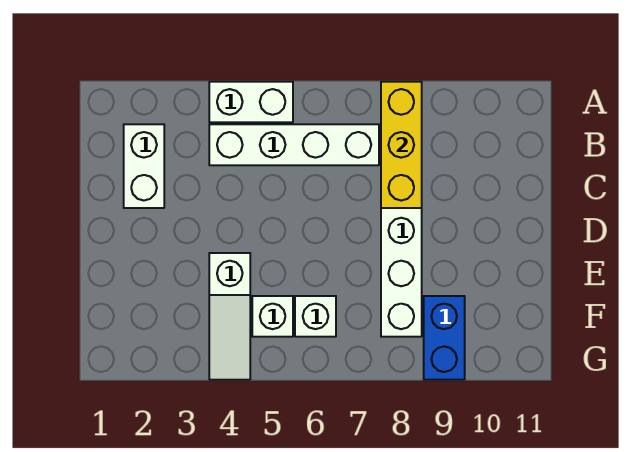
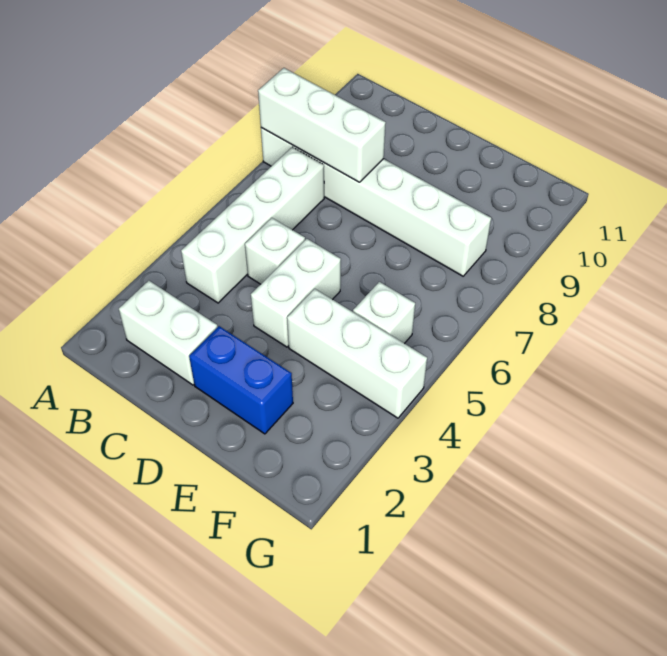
white 1x2 brick [209,82,293,122] -> white 1x2 brick moved to [251,239,341,347]
yellow 1x3 brick [381,82,422,208] -> white 1x3 brick [258,68,386,182]
white 1x3 slope [209,253,250,380] -> white 1x3 brick [287,289,427,418]
white 1x1 brick [295,296,336,337] -> white 1x1 brick moved to [245,218,305,284]
blue 1x2 brick [424,296,465,380] -> blue 1x2 brick moved to [189,326,293,434]

